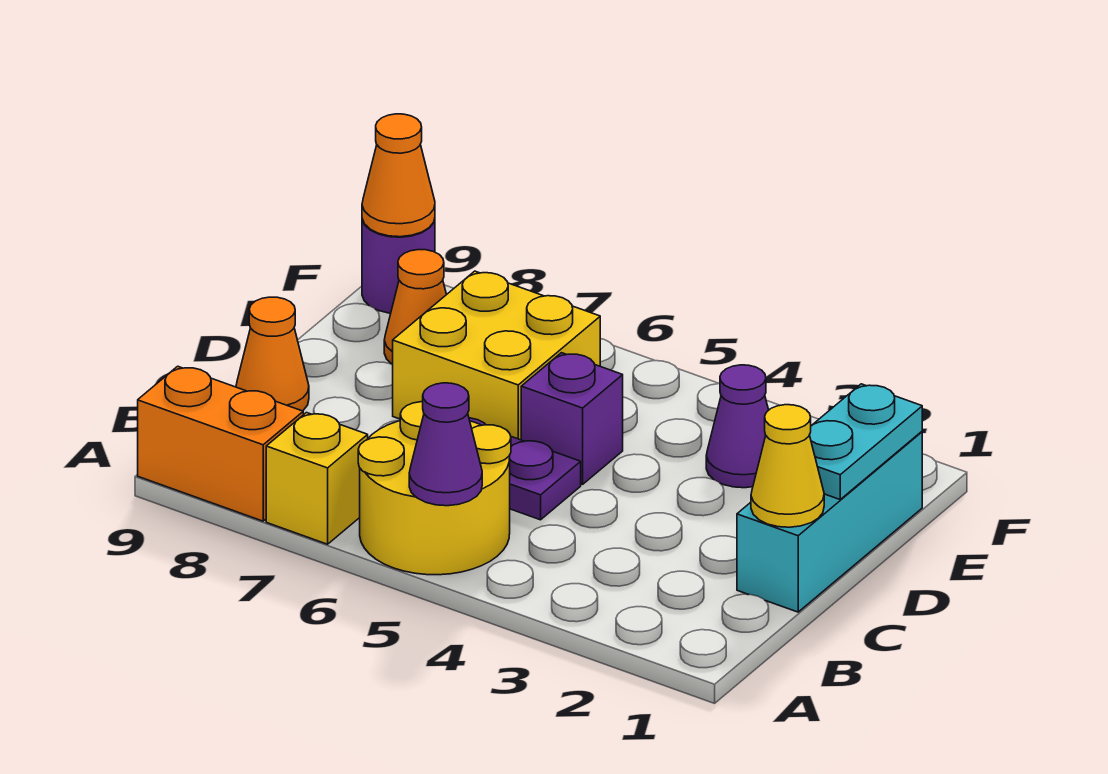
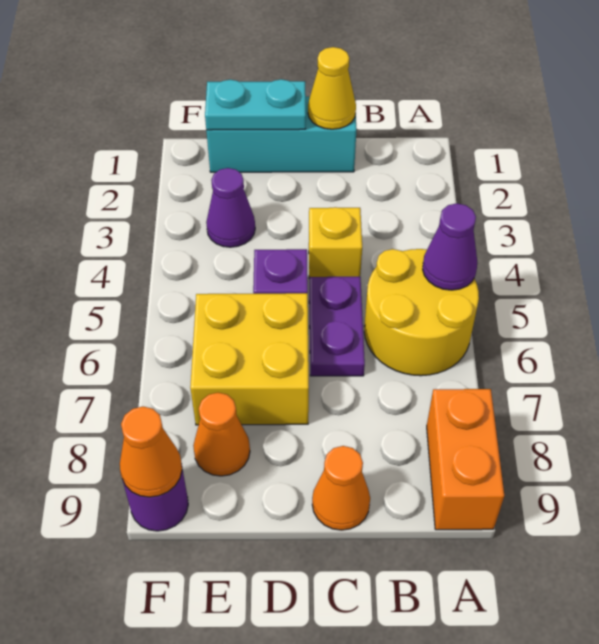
yellow 1x1 brick [266,413,368,544] -> yellow 1x1 brick moved to [309,207,362,277]

